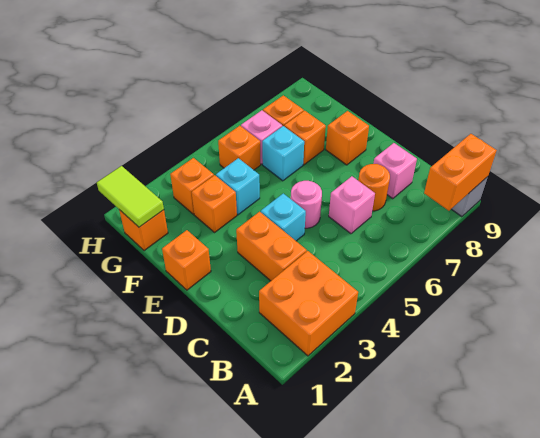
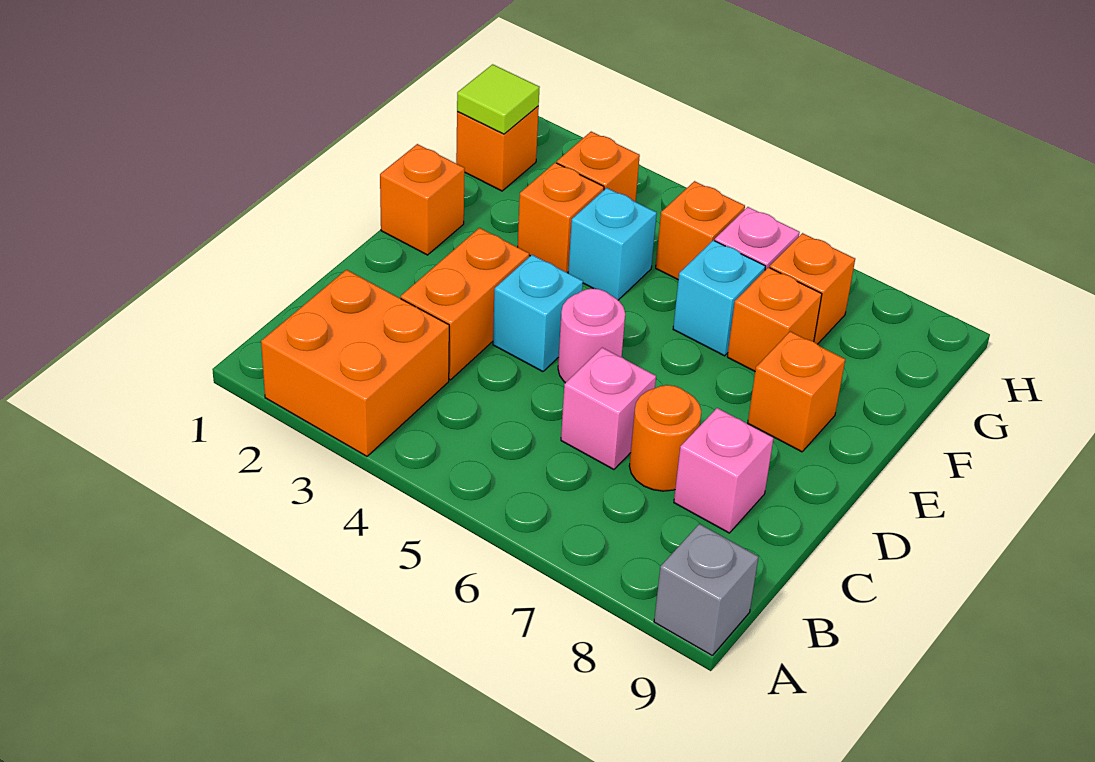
orange 1x2 brick [424,134,497,211] -> none
lime 1x2 tile [97,166,164,227] -> lime 1x1 tile [457,64,540,134]

